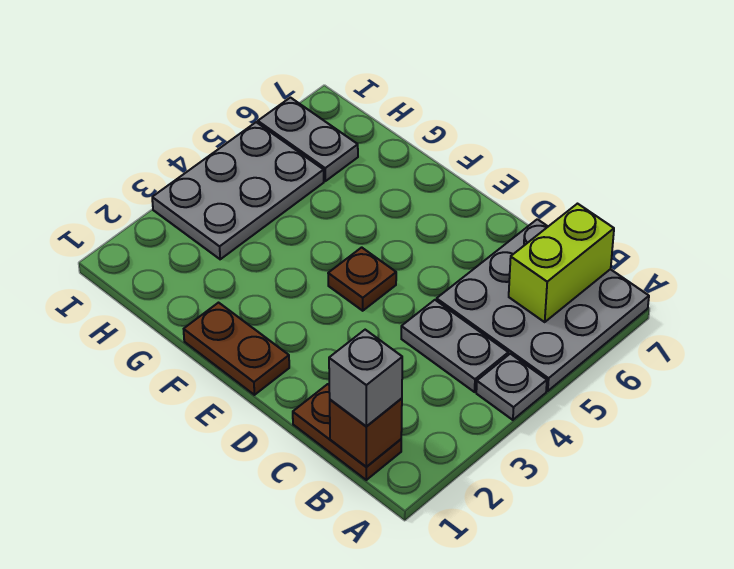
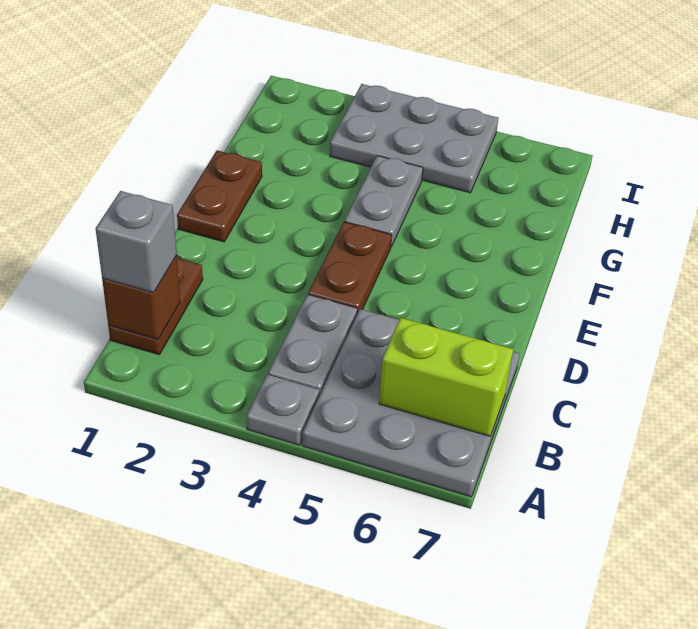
brown 1x1 plate [328,247,396,311] -> brown 1x2 plate [308,222,392,314]
grey 1x2 plate [258,98,358,181] -> grey 1x2 plate moved to [345,156,423,247]

